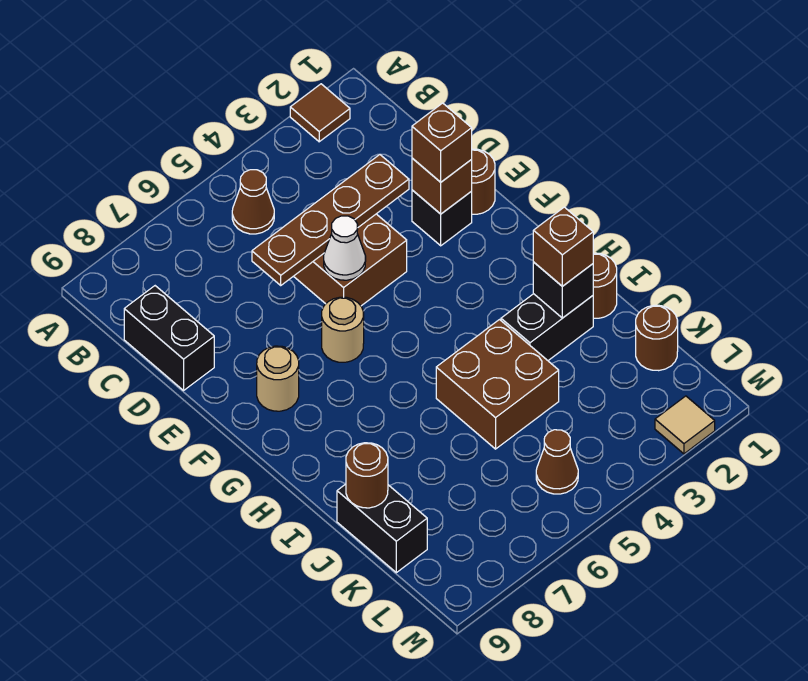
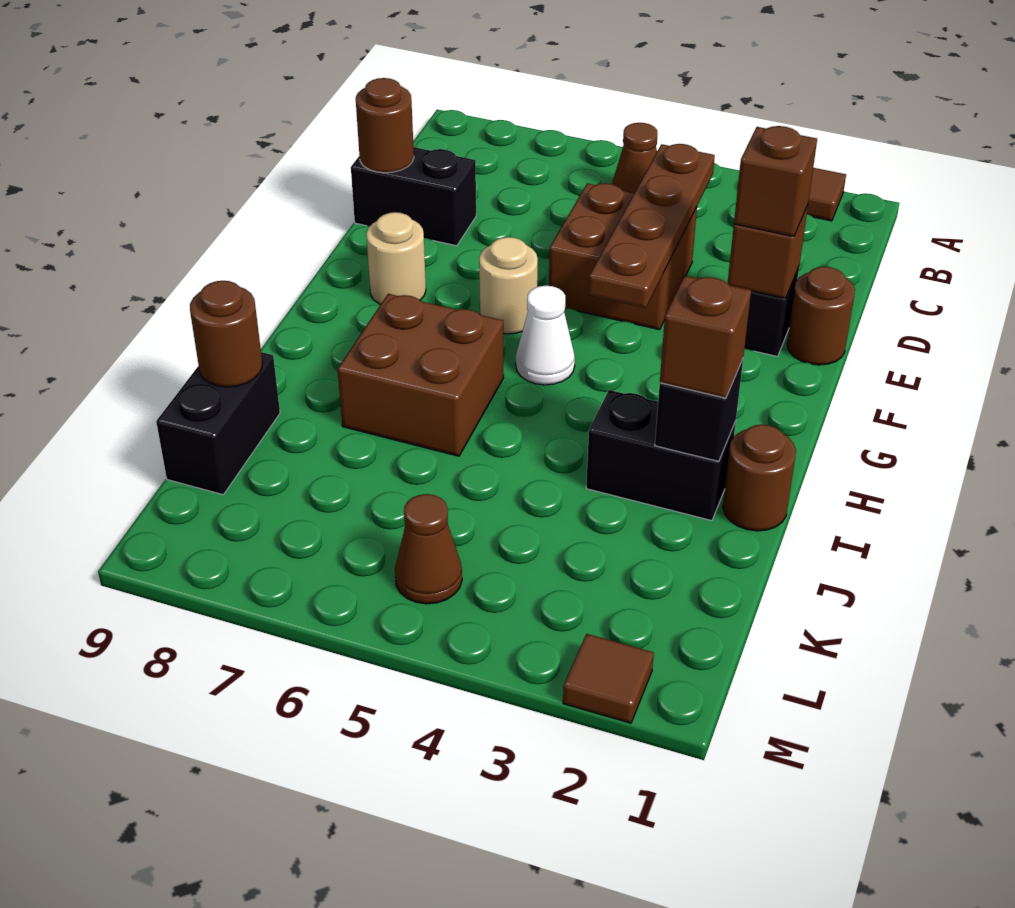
black 1x2 brick [124,286,214,390] -> black 1x2 brick turned to [351,147,476,246]
brown 1x4 plate [252,155,409,285] -> brown 1x4 plate turned to [588,144,715,308]
white 1x1 cone [324,216,366,280] -> white 1x1 cone moved to [516,286,575,385]
brown 2x2 brick [436,320,559,449] -> brown 2x2 brick moved to [337,294,504,456]
brown 1x1 round brick [636,305,678,371] -> brown 1x1 round brick moved to [356,78,414,173]
tan 1x1 tile [655,396,715,454] -> brown 1x1 tile [563,634,654,723]

